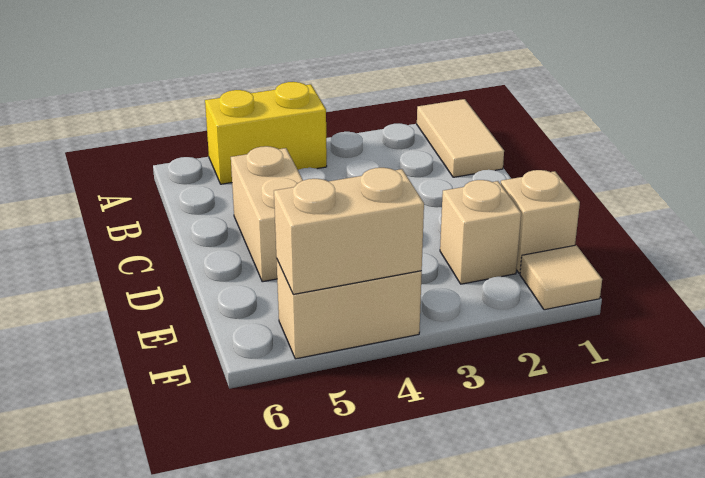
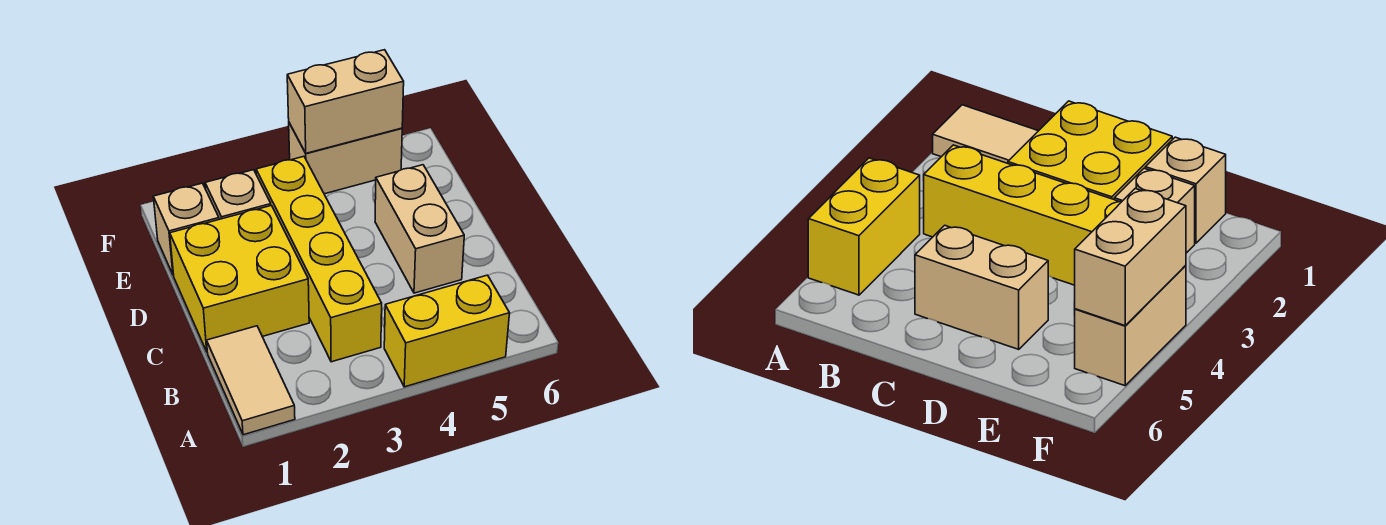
none -> yellow 1x4 brick [256,156,382,362]
none -> yellow 2x2 brick [170,206,309,351]
tan 1x1 tile [520,245,602,310] -> none

